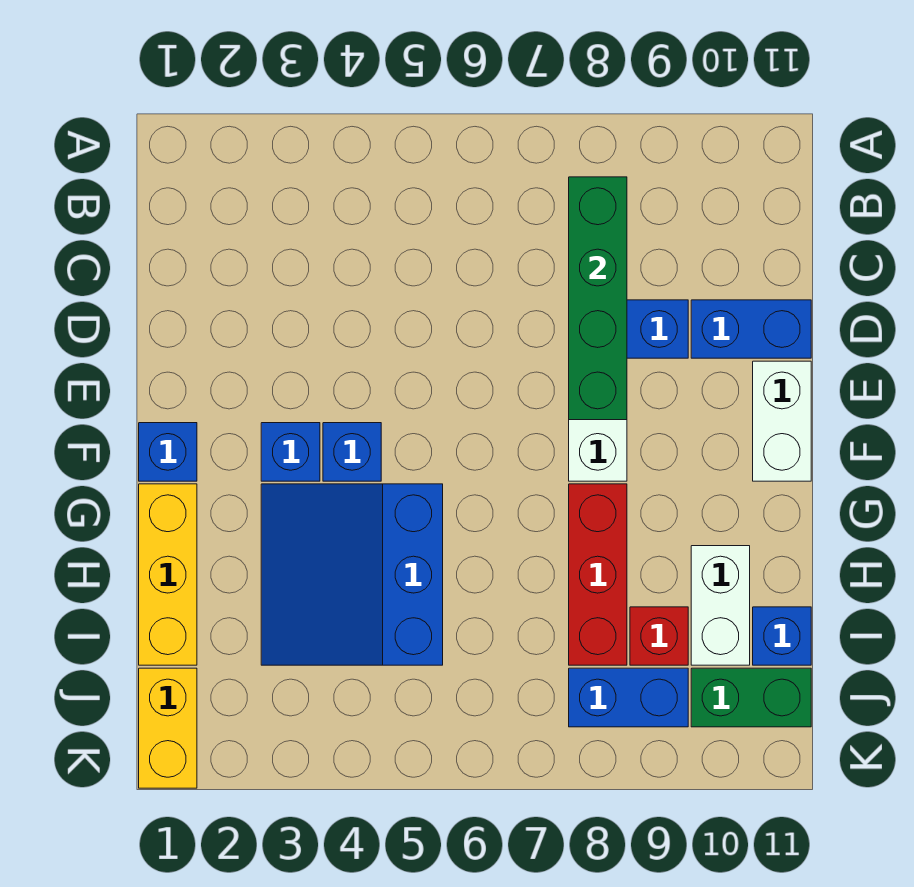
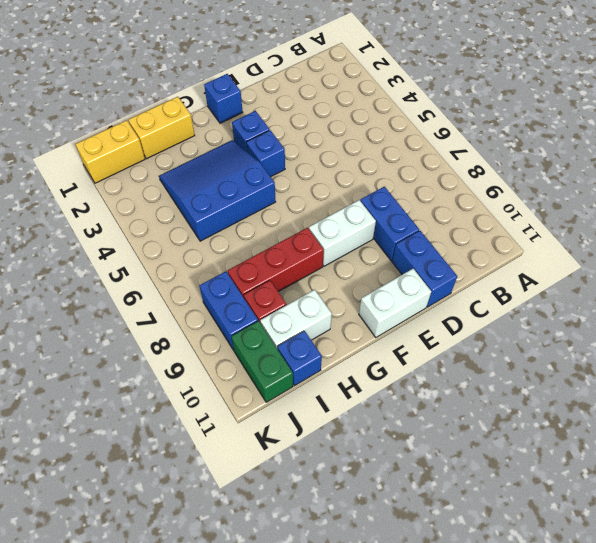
green 1x4 brick [569,177,627,420] -> none
yellow 1x3 brick [139,484,197,665] -> yellow 1x2 brick [128,97,195,159]

